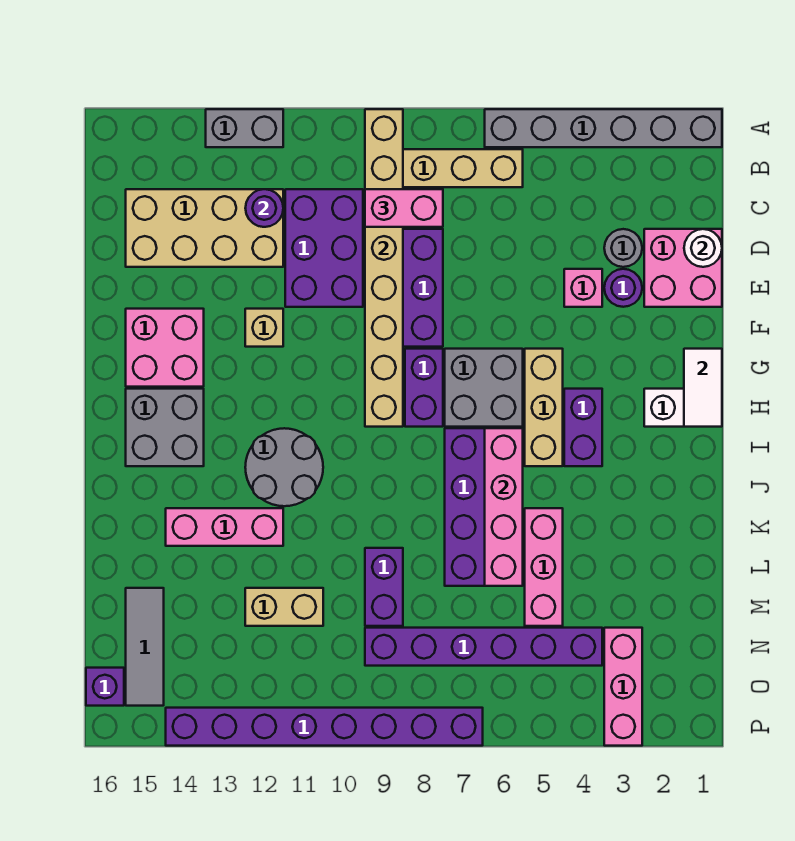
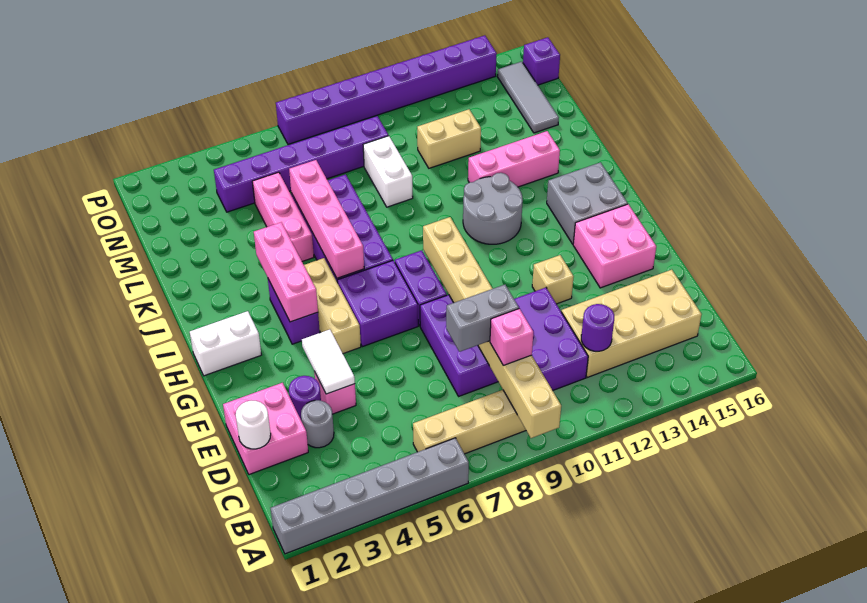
grey 1x2 brick [206,109,283,147] -> grey 1x2 brick moved to [446,285,519,352]
pink 1x2 brick [365,189,443,227] -> pink 1x1 brick [490,309,533,365]
white 1x2 tile [684,349,722,427] -> white 1x2 tile moved to [302,330,355,394]
grey 2x2 brick [445,349,523,427] -> purple 2x2 brick [337,260,418,347]
purple 1x2 brick [365,548,403,626] -> white 1x2 brick [363,136,413,207]
pink 1x3 brick [604,628,642,746] -> pink 1x3 brick moved to [254,222,318,322]

